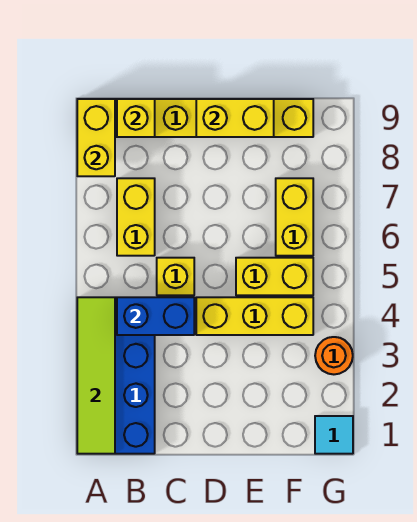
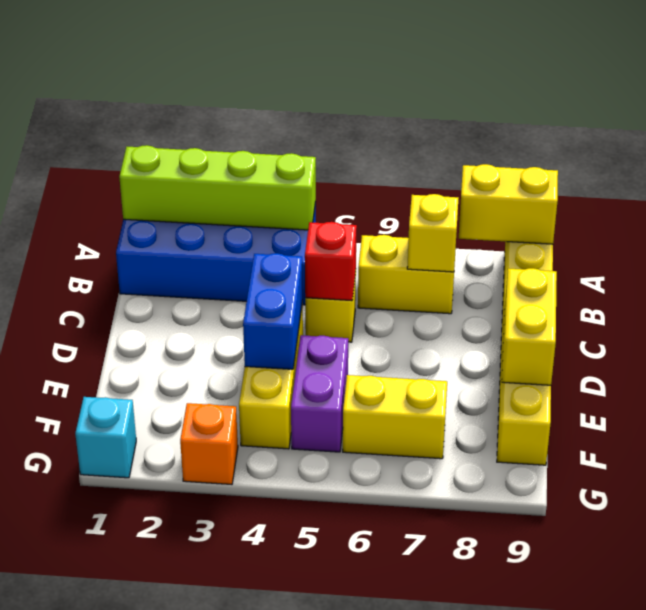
lime 1x4 tile [77,297,115,454] -> lime 1x4 brick [119,145,316,230]
blue 1x2 brick [117,297,194,335] -> blue 1x2 brick moved to [243,253,303,369]
yellow 1x1 brick [117,99,155,137] -> yellow 1x1 brick moved to [407,194,458,272]
none -> red 1x1 brick [305,222,357,301]
yellow 1x2 brick [236,258,313,295] -> purple 1x2 brick [291,335,348,452]
cyan 1x1 tile [315,416,353,454] -> cyan 1x1 brick [75,397,136,478]
orange 1x1 round brick [315,337,353,374] -> orange 1x1 brick [180,403,238,484]

